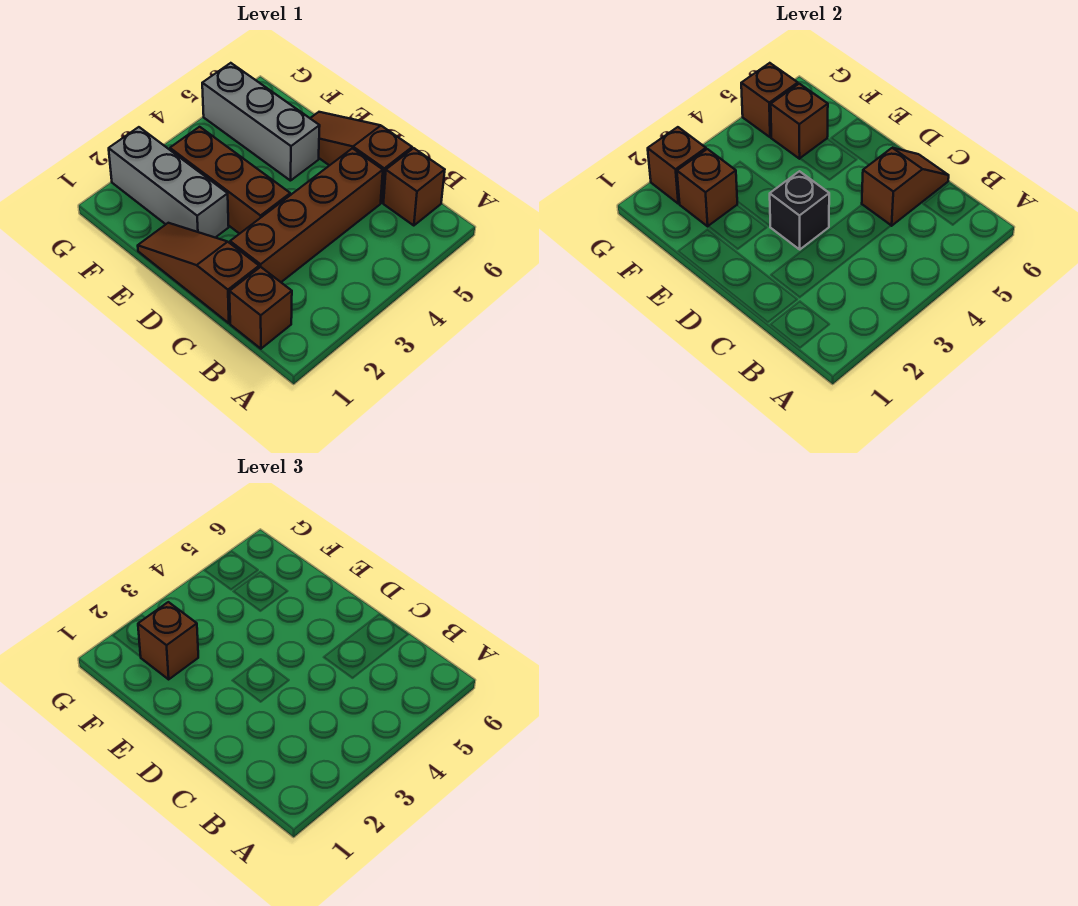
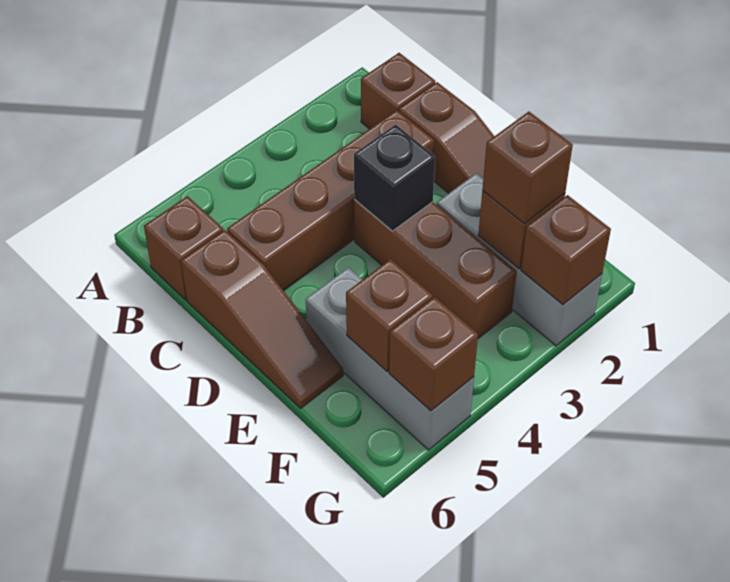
brown 1x2 slope [862,148,949,226] -> none

